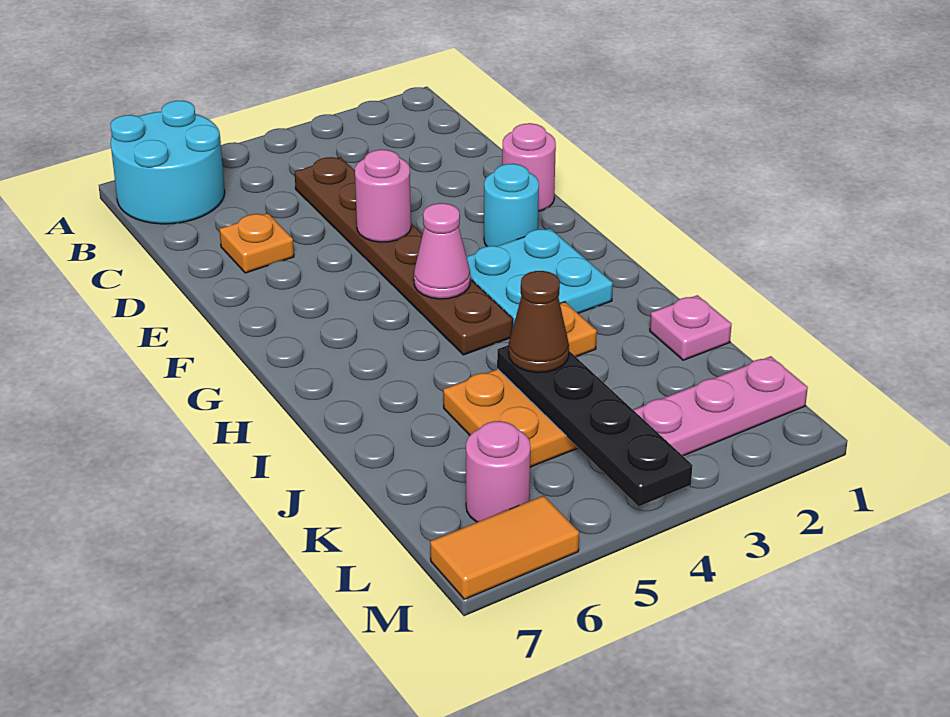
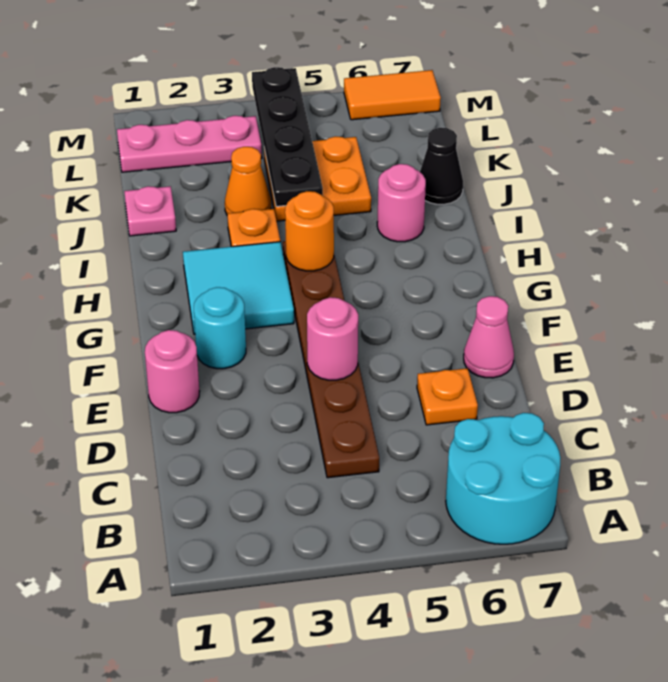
cyan 2x2 plate [467,228,613,329] -> cyan 2x2 tile [183,242,294,334]
pink 1x1 cone [414,203,470,299] -> pink 1x1 cone moved to [464,296,514,378]
none -> orange 1x1 round brick [285,191,334,271]
none -> orange 1x1 cone [225,147,271,214]
brown 1x1 cone [509,271,569,373] -> none
none -> black 1x1 cone [420,128,463,204]
pink 1x1 round brick [466,421,531,522] -> pink 1x1 round brick moved to [377,164,426,242]

